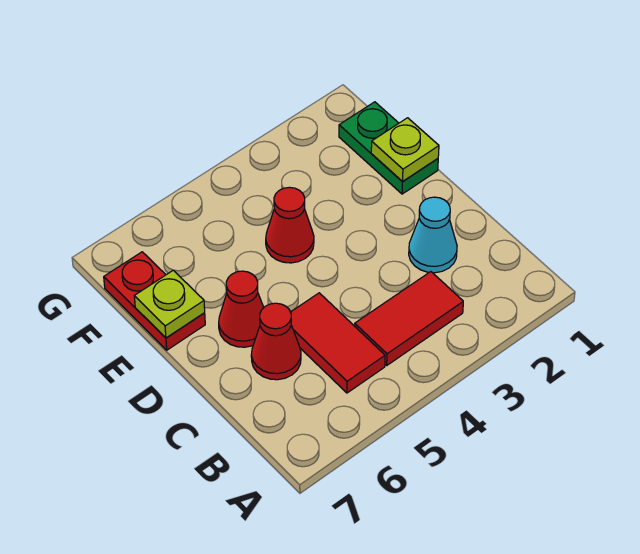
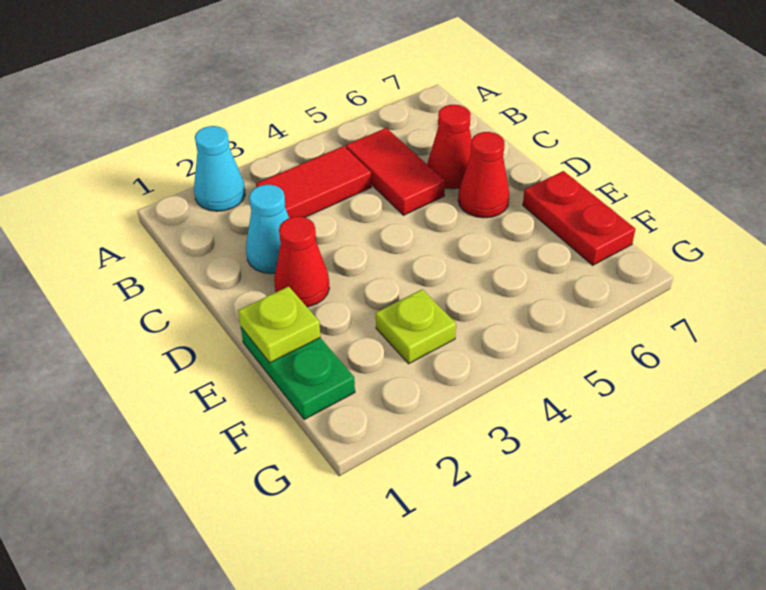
none -> cyan 1x1 cone [194,126,245,211]
red 1x1 cone [266,187,314,263] -> red 1x1 cone moved to [274,217,329,307]
lime 1x1 plate [134,270,205,338] -> lime 1x1 plate moved to [376,289,456,364]

